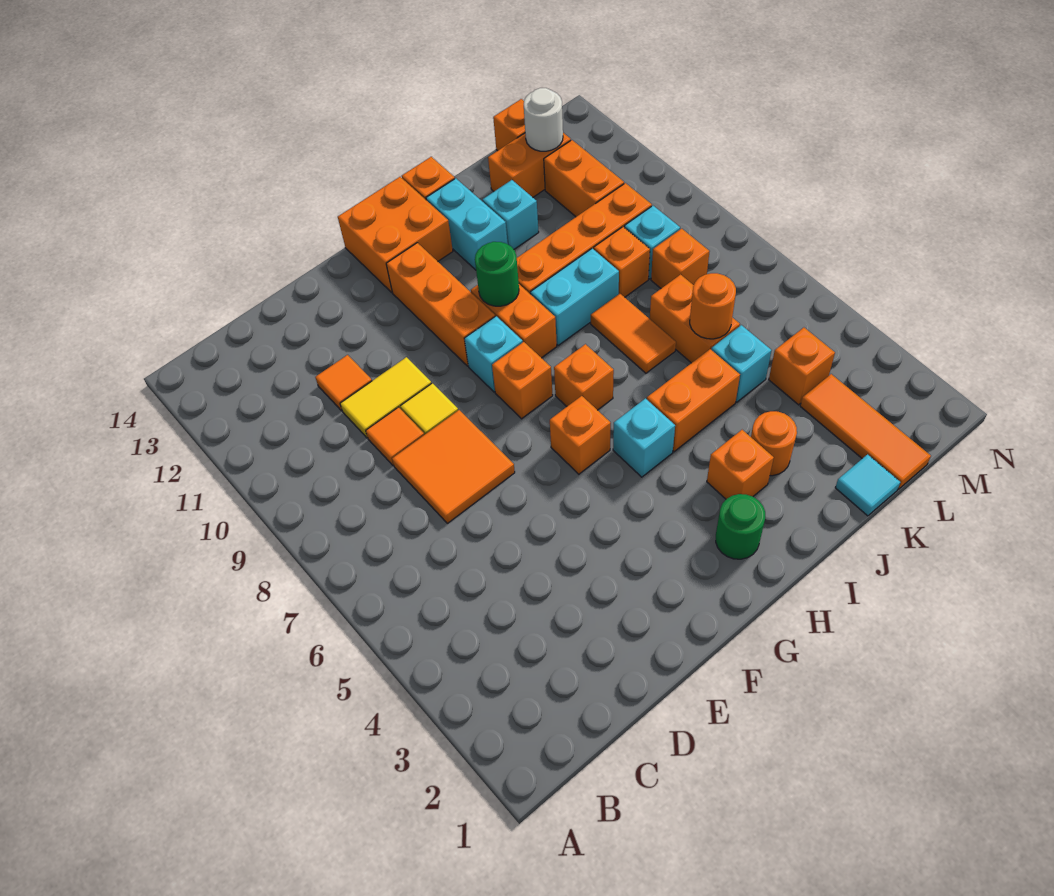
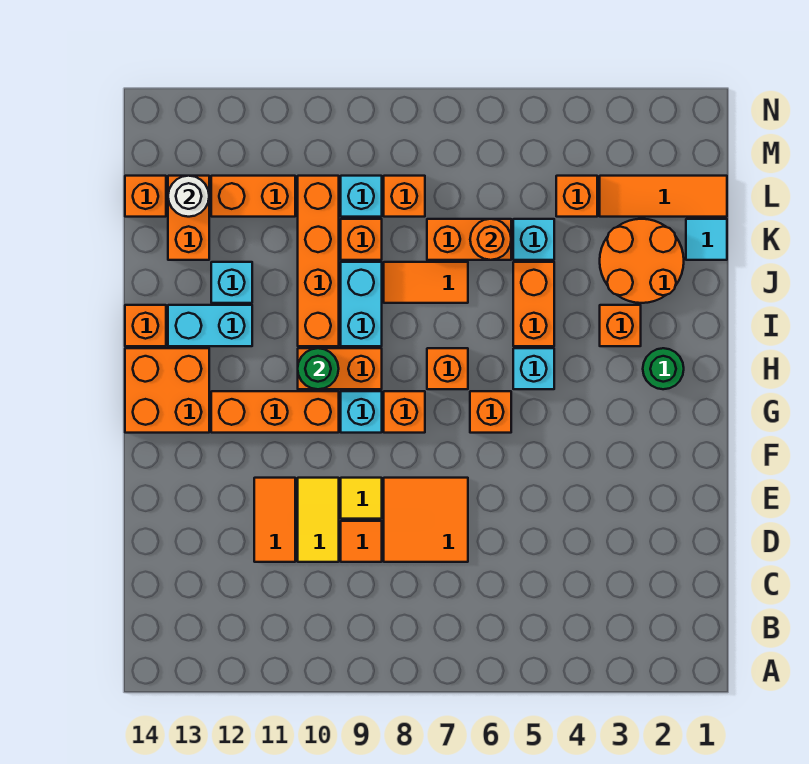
orange 1x1 tile [315,355,372,411] -> orange 1x2 tile [254,478,295,562]
orange 1x1 round brick [751,411,797,476] -> orange 2x2 round brick [600,219,684,303]

